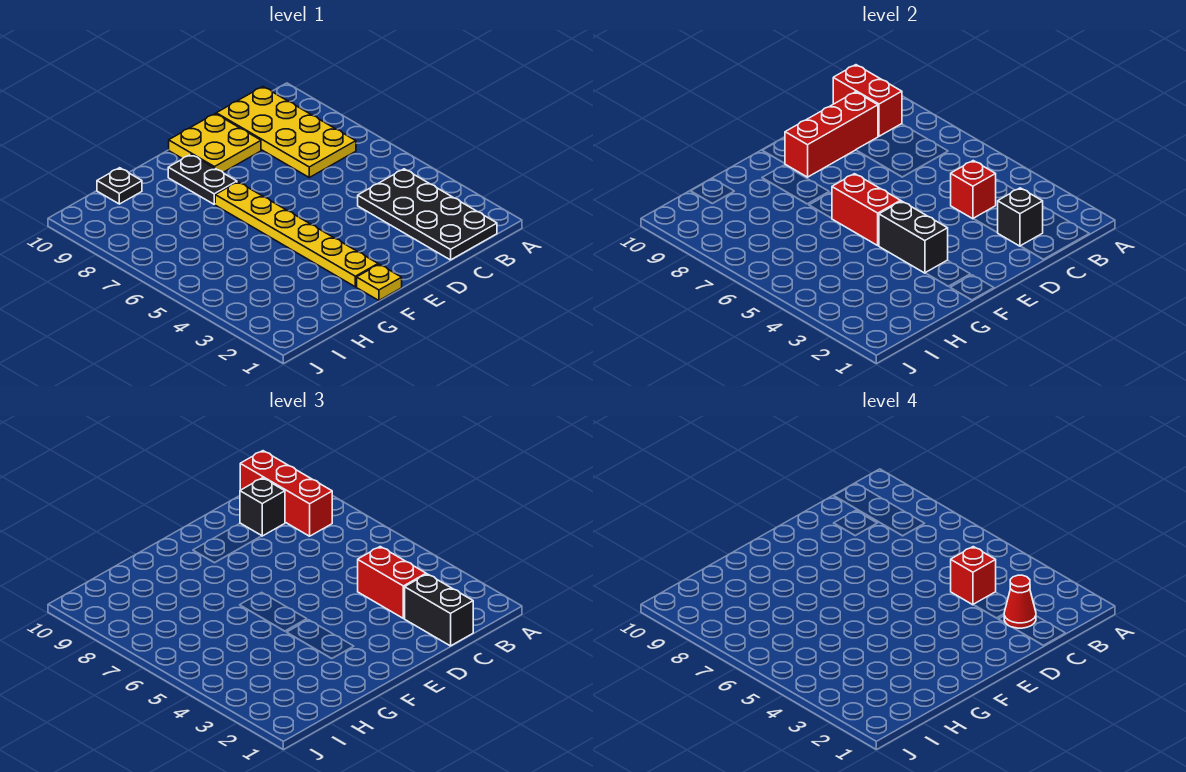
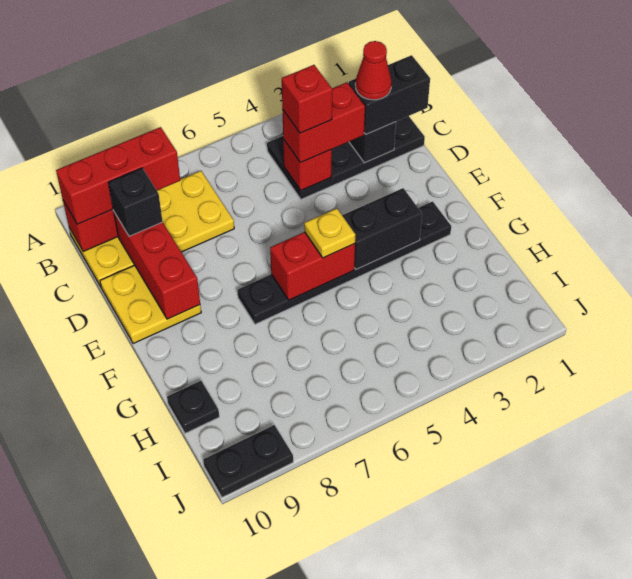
yellow 1x1 plate [357,264,402,300] -> yellow 1x1 plate moved to [304,208,355,258]
yellow 1x6 plate [215,182,378,287] -> black 1x6 plate [237,201,451,324]
black 1x2 plate [168,155,237,204] -> black 1x2 plate moved to [203,425,293,497]

